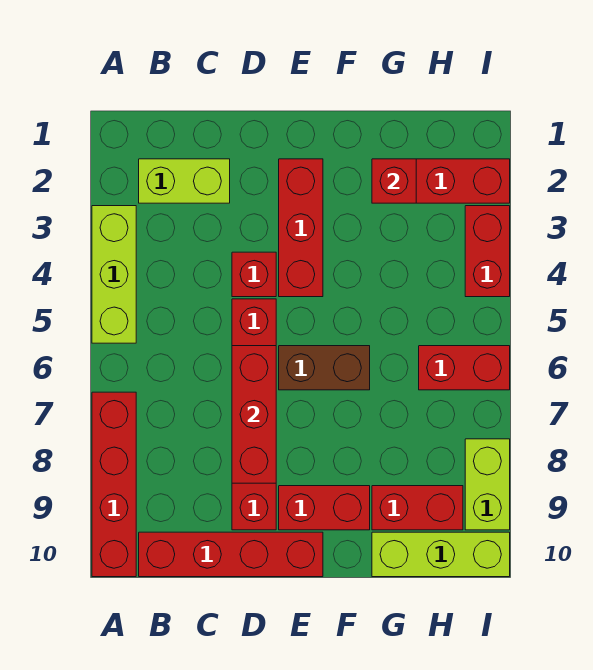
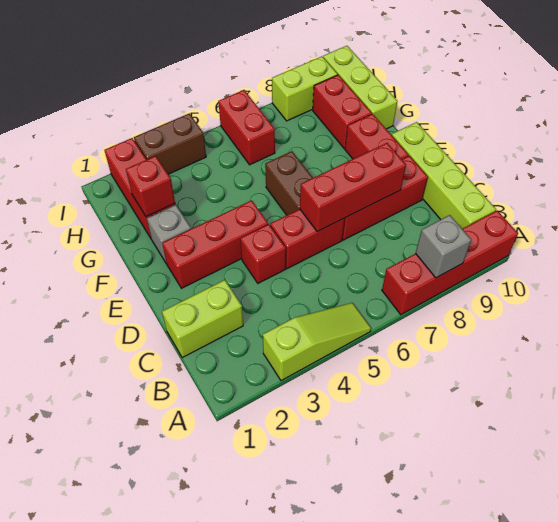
lime 1x3 brick [92,206,136,343] -> lime 1x3 slope [263,303,371,381]
none -> grey 1x1 brick [416,215,471,278]
lime 1x2 brick [139,159,230,203] -> lime 1x2 brick turned to [162,280,243,358]
red 1x4 brick [139,532,323,577] -> lime 1x4 brick [392,122,496,229]
none -> grey 1x1 brick [147,205,191,264]
red 1x2 brick [465,206,510,297] -> brown 1x2 brick [134,113,206,174]

